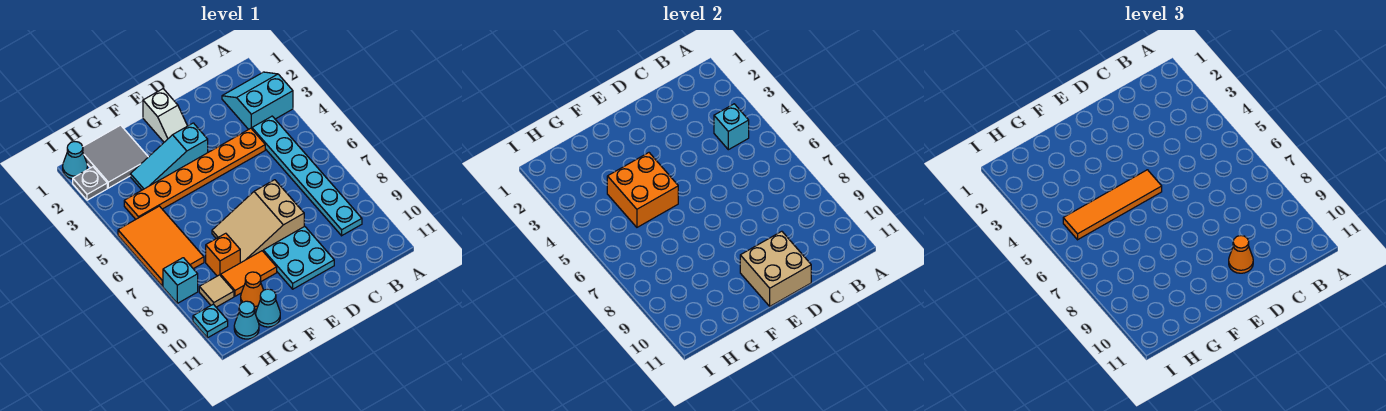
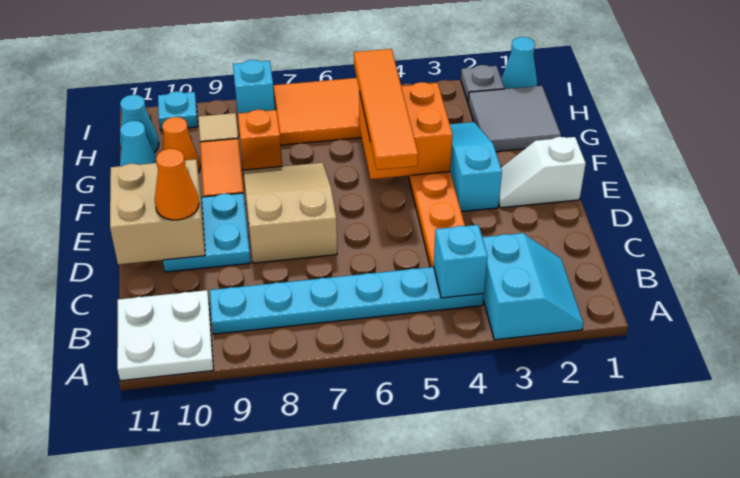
none -> white 2x2 plate [117,290,213,381]

